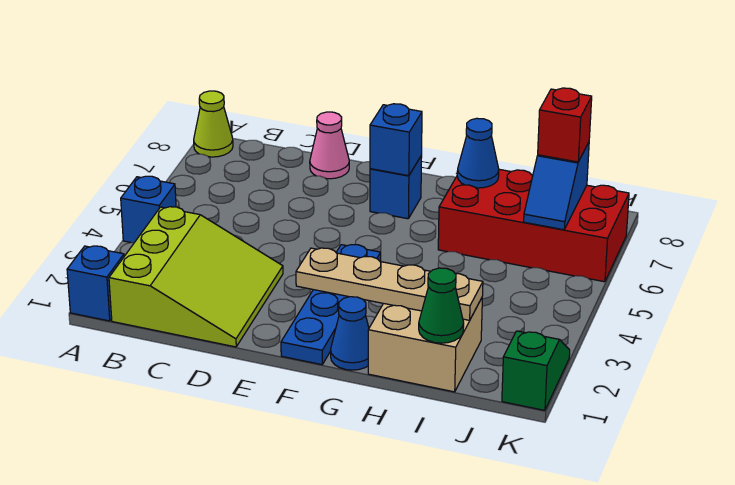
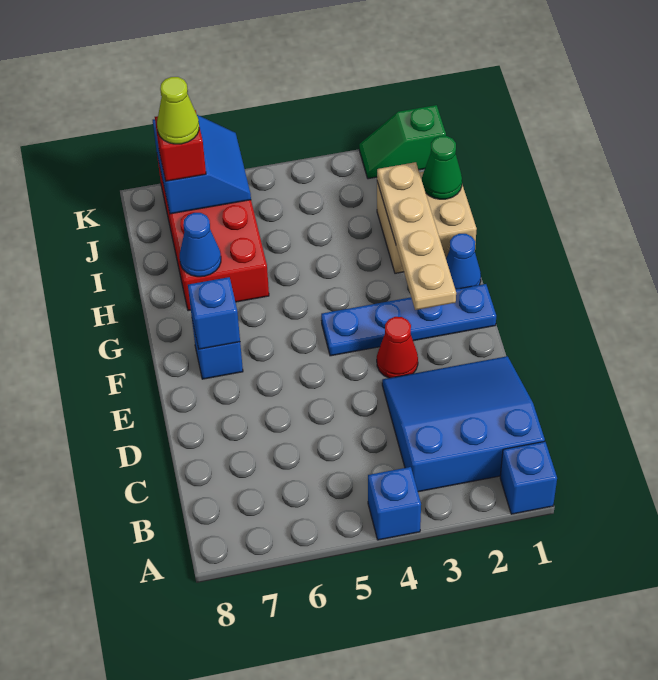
lime 1x1 cone [194,91,233,157] -> lime 1x1 cone moved to [157,77,199,144]
lime 3x3 slope [109,207,283,347] -> blue 3x3 slope [382,356,545,492]
pink 1x1 cone [310,112,349,179] -> none
none -> red 1x1 cone [377,317,418,378]
blue 1x2 slope [524,142,589,230] -> blue 2x2 slope [153,115,251,214]

